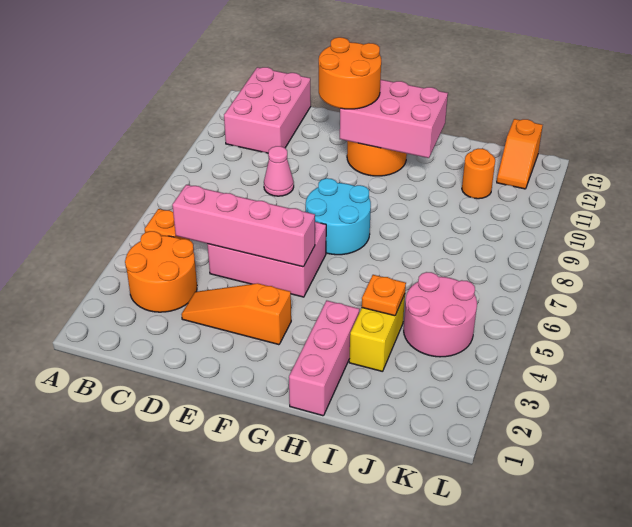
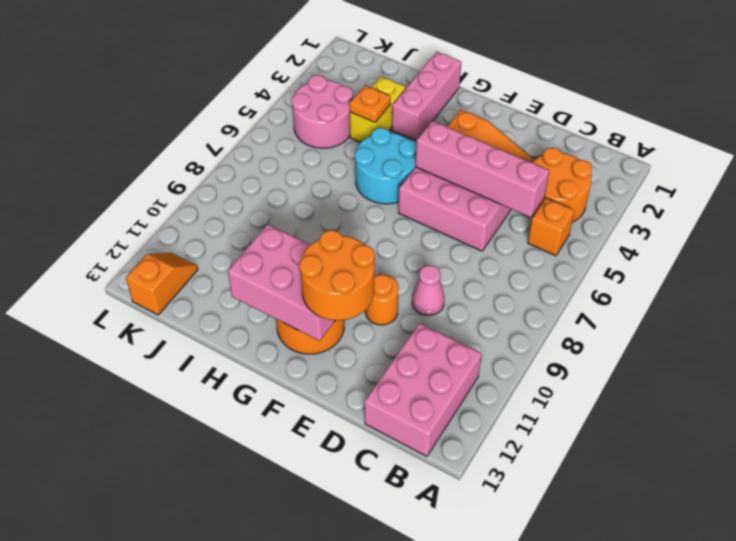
cyan 2x2 round brick [306,178,371,255] -> cyan 2x2 round brick moved to [355,128,417,204]
orange 1x1 round brick [462,149,495,199] -> orange 1x1 round brick moved to [365,274,399,325]

